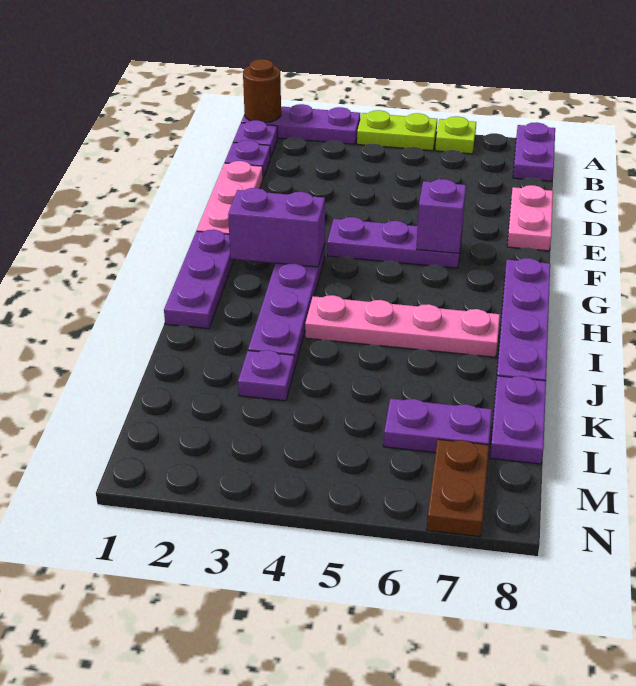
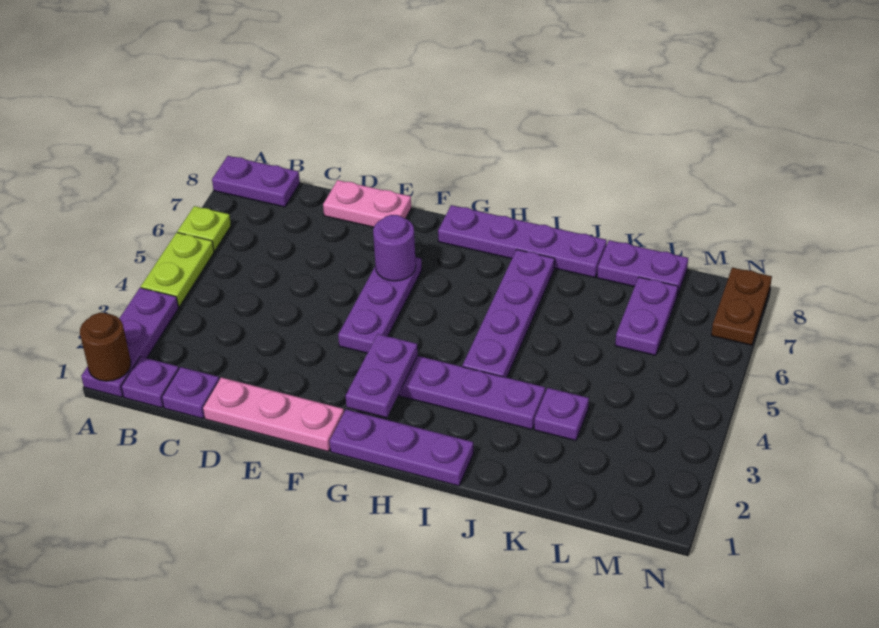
purple 1x1 brick [416,179,466,253] -> purple 1x1 round brick [373,215,416,281]
purple 1x2 brick [228,188,325,267] -> purple 1x2 plate [346,334,418,418]
pink 1x4 plate [305,295,500,357] -> purple 1x4 plate [462,250,555,378]
brown 1x2 plate [427,439,489,537] -> brown 1x2 plate turned to [711,268,772,345]

